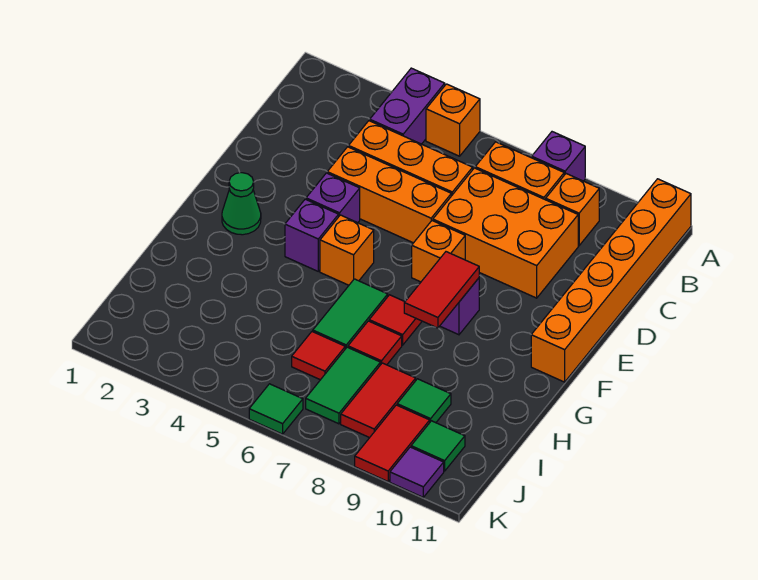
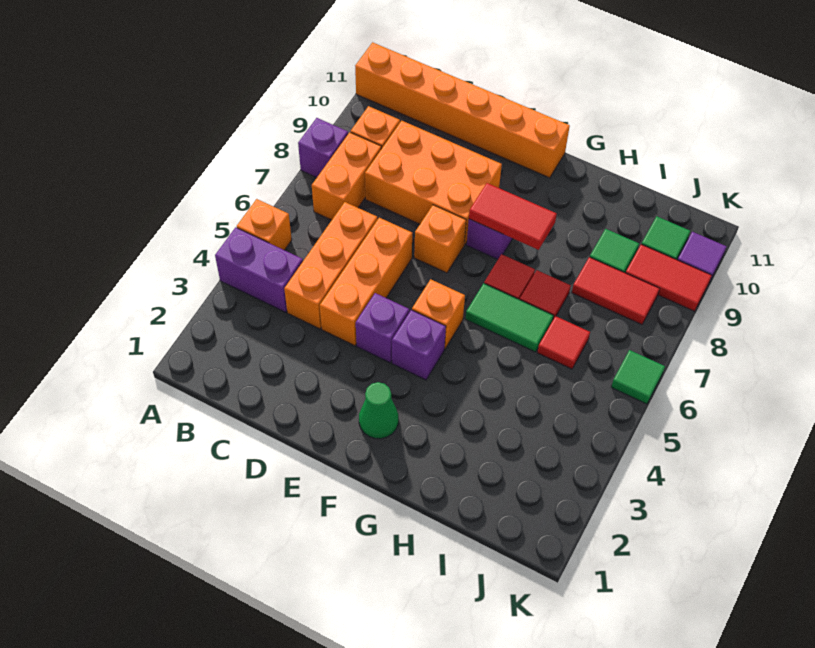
orange 2x3 brick [433,168,578,298] -> orange 2x3 brick turned to [365,121,502,244]
green 1x2 tile [306,347,380,424] -> none

